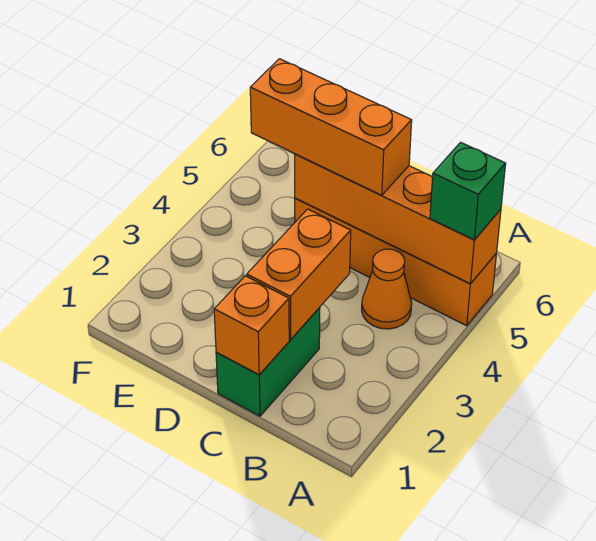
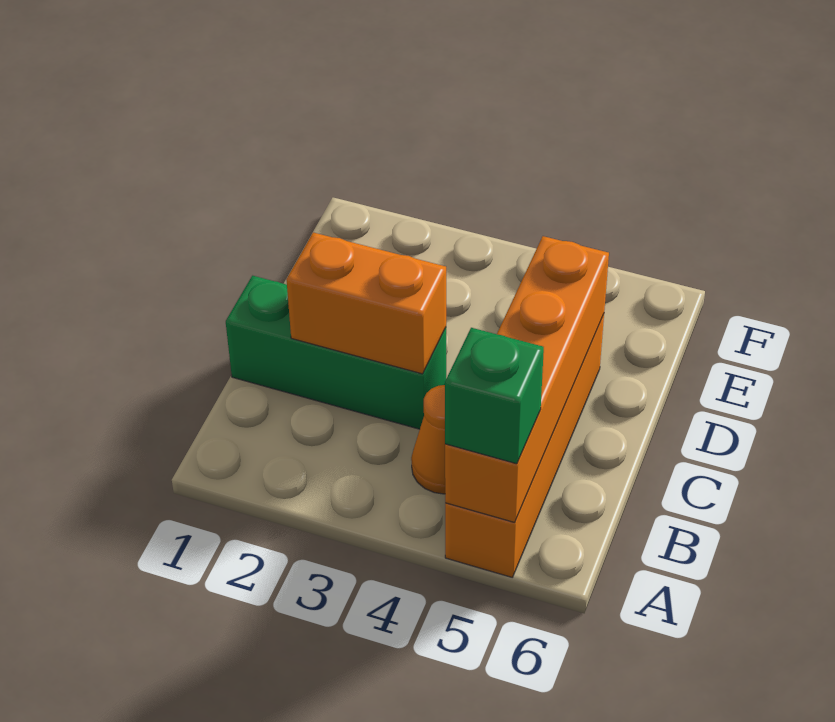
green 1x2 brick [216,307,320,416] -> green 1x3 brick [226,276,446,429]
orange 1x1 brick [214,276,289,375] -> none
orange 1x3 brick [250,59,412,195] -> none

